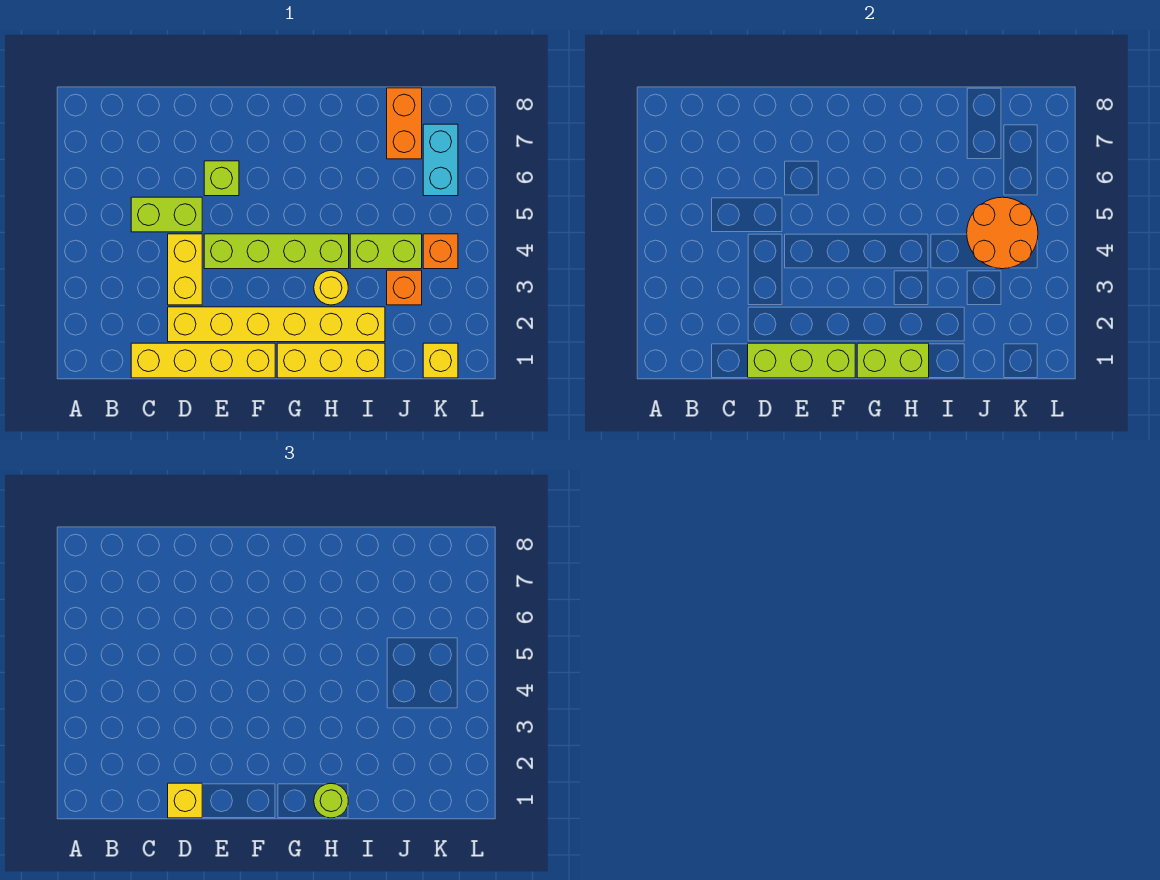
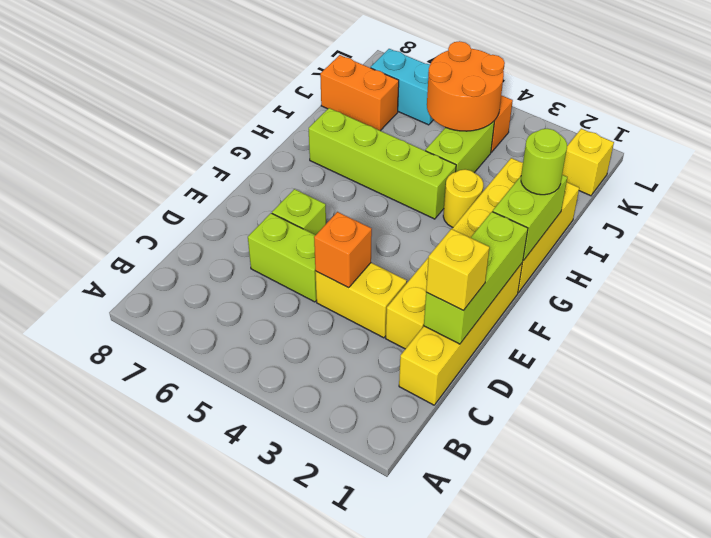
lime 1x2 brick [131,197,202,232] -> lime 1x2 brick turned to [248,213,317,302]
lime 1x4 brick [204,234,349,269] -> lime 1x4 brick turned to [309,108,456,219]
orange 1x1 brick [387,270,422,305] -> orange 1x1 brick moved to [314,212,372,288]

